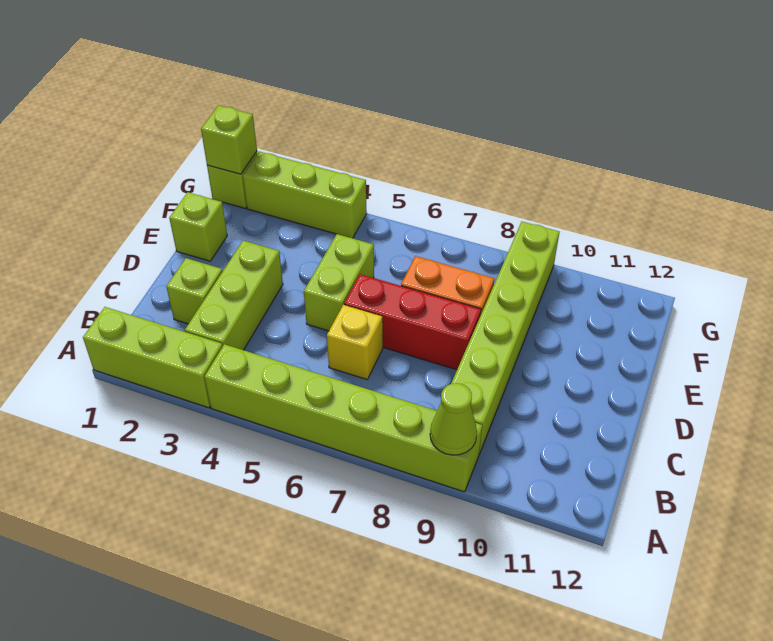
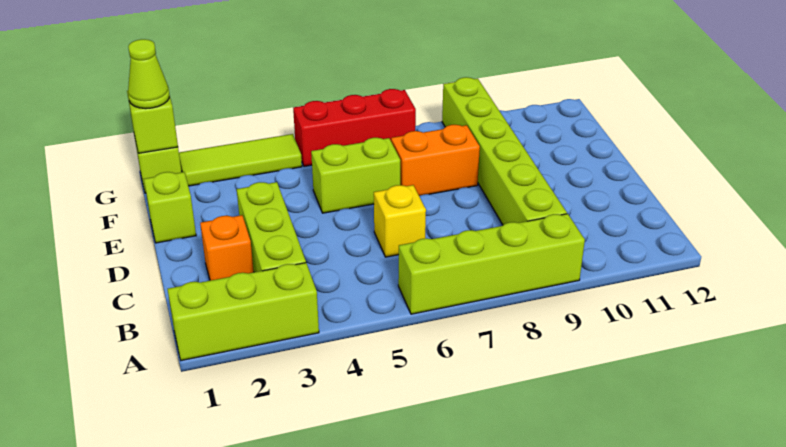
lime 1x6 brick [205,344,482,492] -> lime 1x4 brick [398,214,585,314]
lime 1x1 cone [430,383,477,455] -> lime 1x1 cone moved to [128,39,169,109]
lime 1x1 brick [166,258,223,324] -> orange 1x1 brick [200,215,254,281]
lime 1x2 brick [304,234,374,331] -> lime 1x2 brick turned to [311,138,400,213]
red 1x3 brick [344,274,481,370] -> red 1x3 brick moved to [293,89,416,167]
lime 1x3 brick [243,152,367,238] -> lime 1x3 tile [179,134,302,186]

